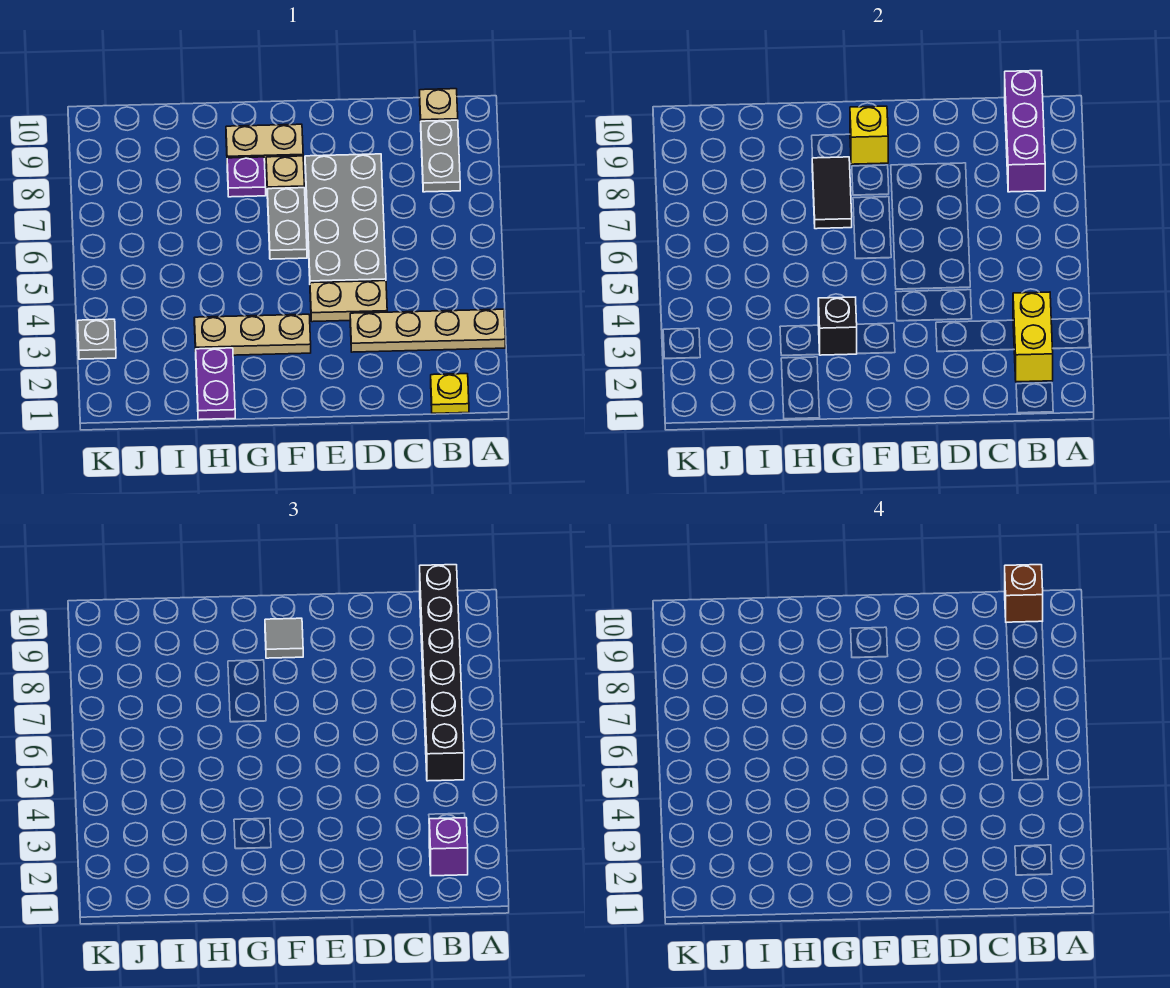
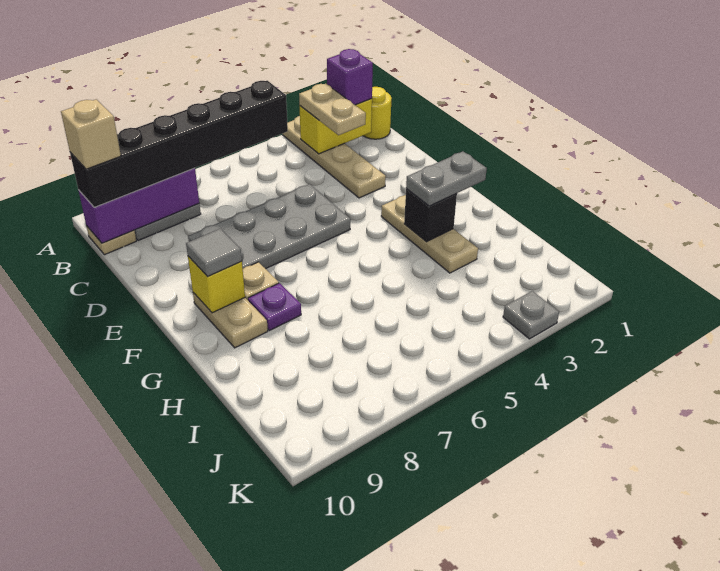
yellow 1x1 plate [431,374,469,413] -> yellow 1x1 round brick [364,87,391,139]
brown 1x1 brick [1005,565,1043,622] -> tan 1x1 brick [61,99,121,169]
tan 1x2 plate [310,281,387,322] -> tan 1x2 plate moved to [299,84,366,135]
grey 1x2 plate [267,188,307,259] -> grey 1x2 plate moved to [406,151,487,206]
black 1x2 tile [812,157,852,229] -> none
purple 1x2 plate [196,348,235,420] -> none

